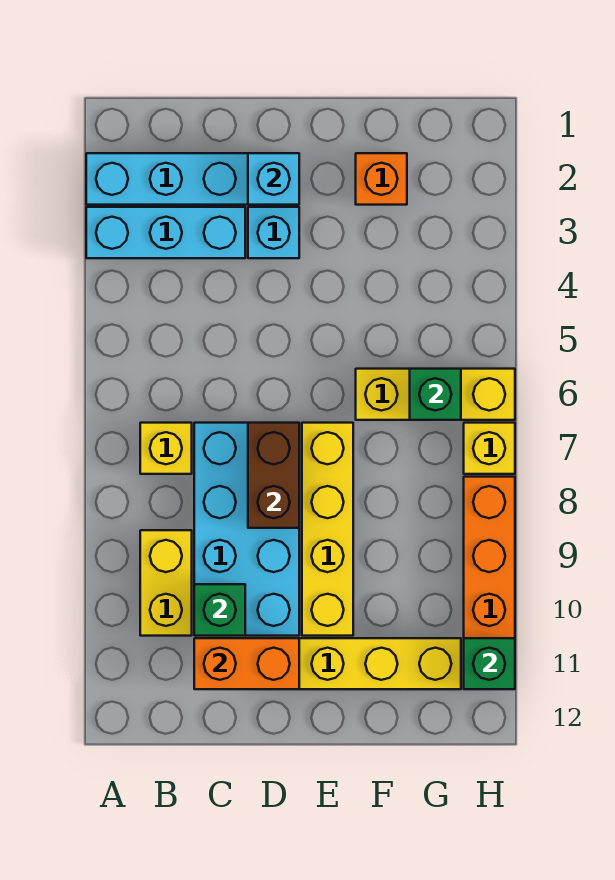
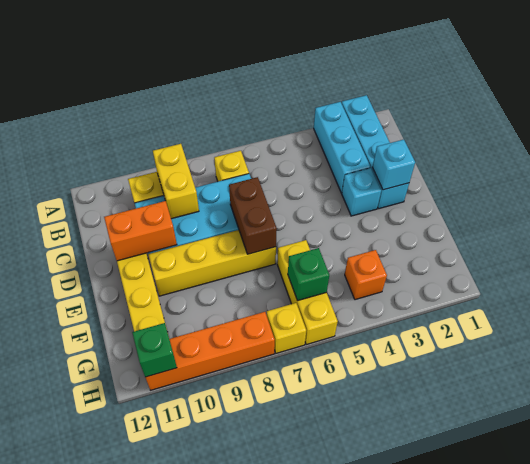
none -> yellow 1x2 brick [153,144,199,219]
green 1x1 brick [194,584,245,636] -> none
orange 1x2 brick [194,638,299,689] -> orange 1x2 brick turned to [104,201,177,261]
brown 1x2 brick [248,423,299,528] -> brown 1x2 brick turned to [229,177,277,254]
orange 1x1 brick [356,153,407,205] -> orange 1x1 brick moved to [345,250,387,300]

